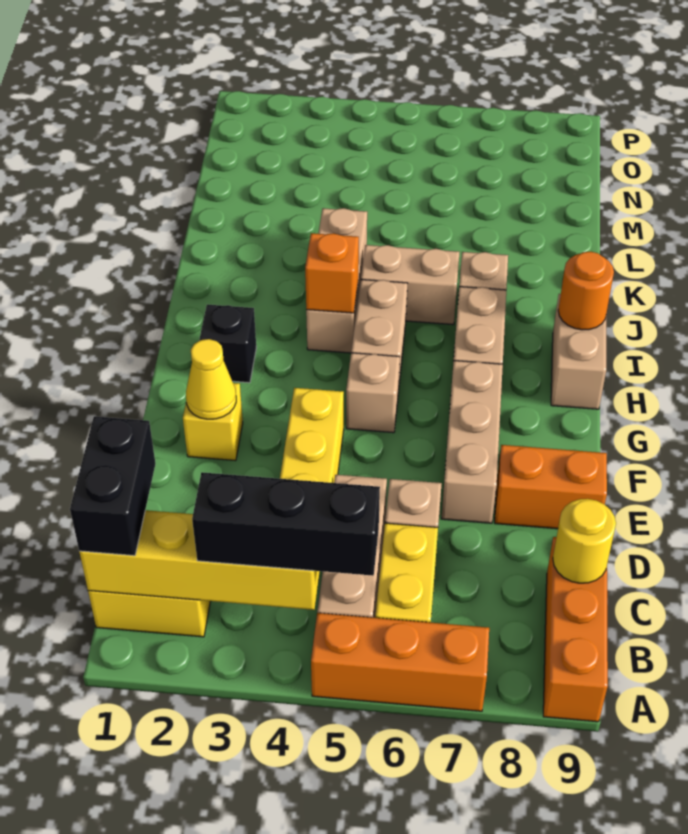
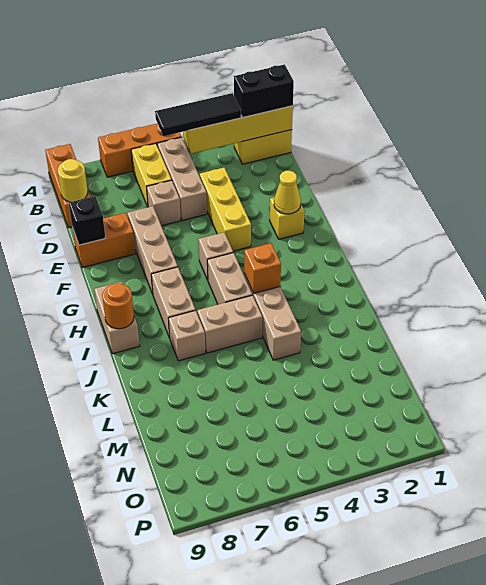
black 1x2 brick [70,416,155,556] -> black 1x2 brick turned to [234,65,294,117]
black 1x3 brick [192,472,380,576] -> black 1x3 tile [155,93,241,136]
black 1x1 brick [199,305,256,383] -> black 1x1 brick moved to [69,196,105,245]

